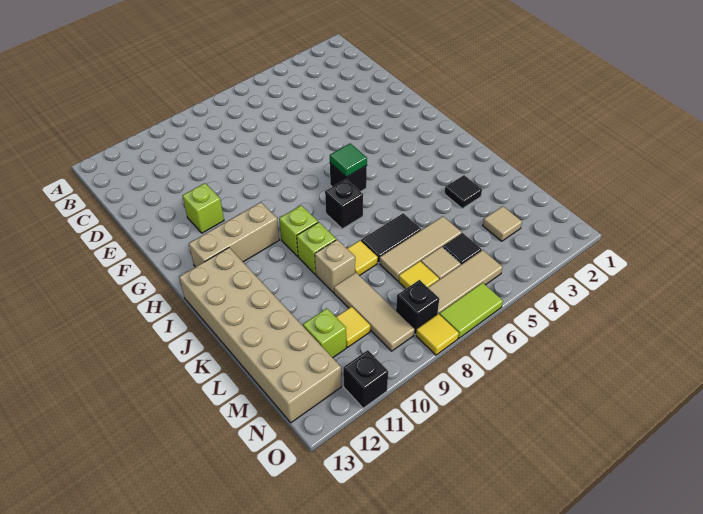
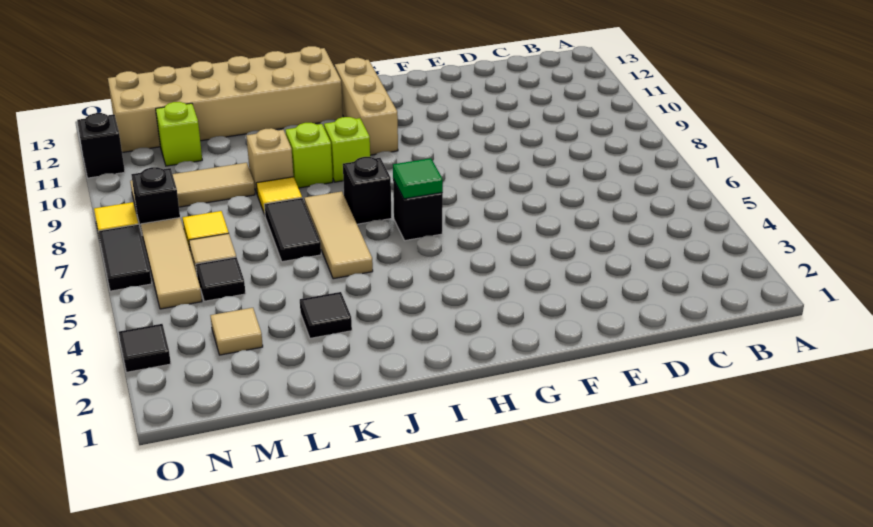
lime 1x1 brick [182,183,224,233] -> none
tan 1x3 tile [379,216,462,281] -> tan 1x3 tile moved to [304,191,373,279]
yellow 1x1 tile [336,307,370,347] -> none
none -> black 1x1 tile [119,324,171,372]
lime 1x2 tile [439,283,503,338] -> black 1x2 tile [98,224,152,291]

